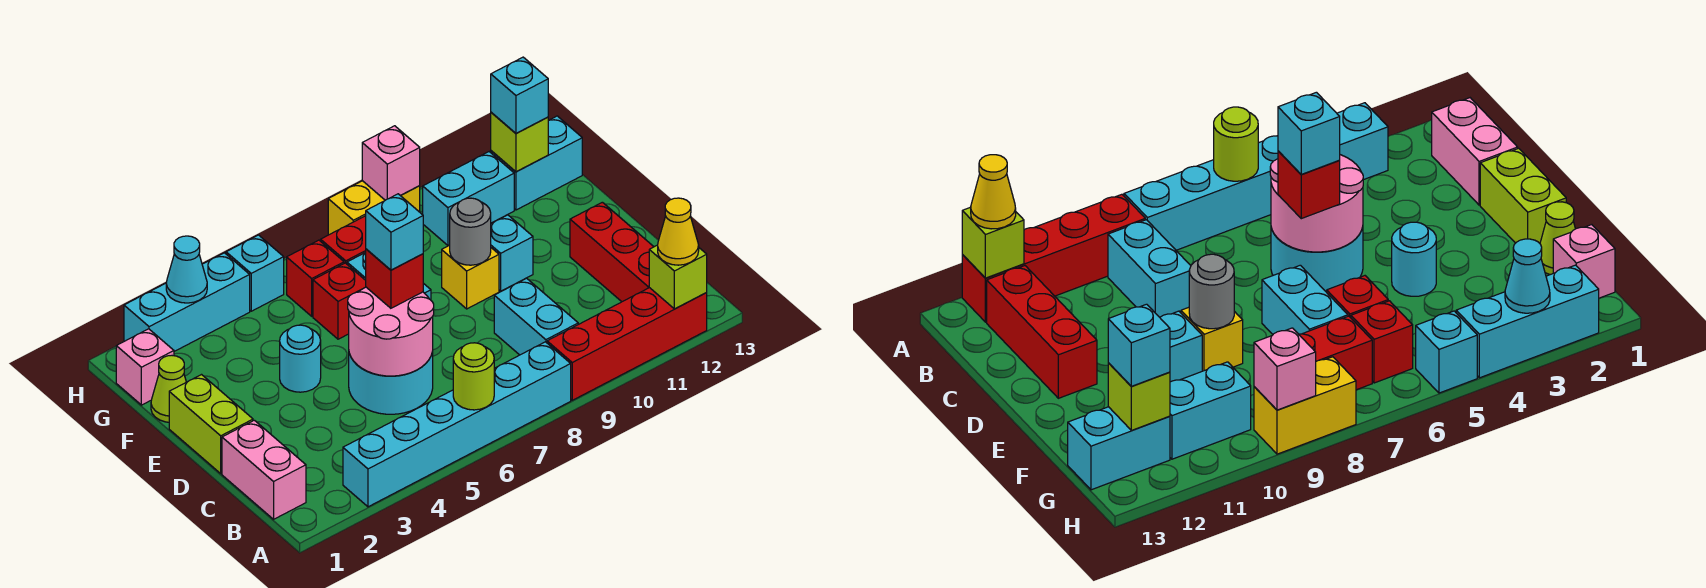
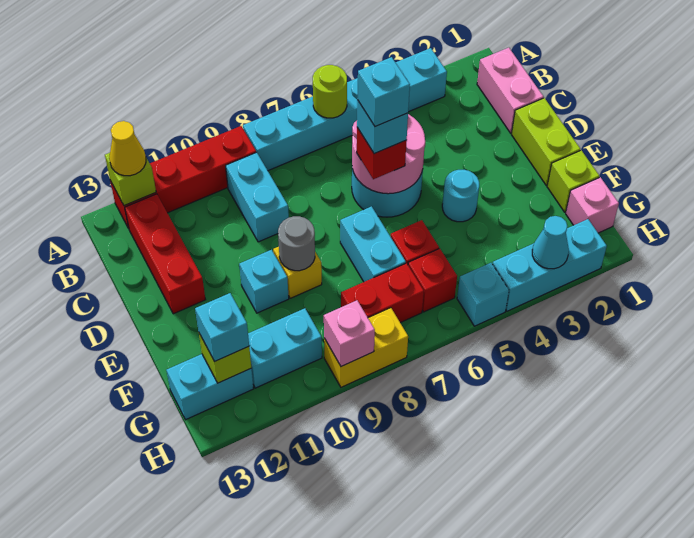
none -> cyan 1x1 brick [357,57,410,127]
lime 1x1 cone [151,356,186,422] -> lime 1x1 brick [547,150,599,212]

